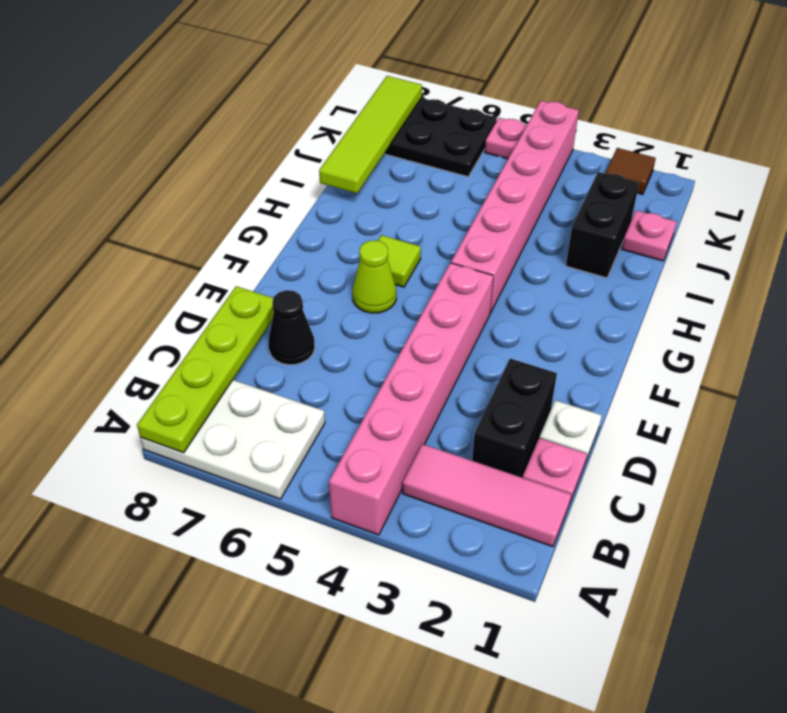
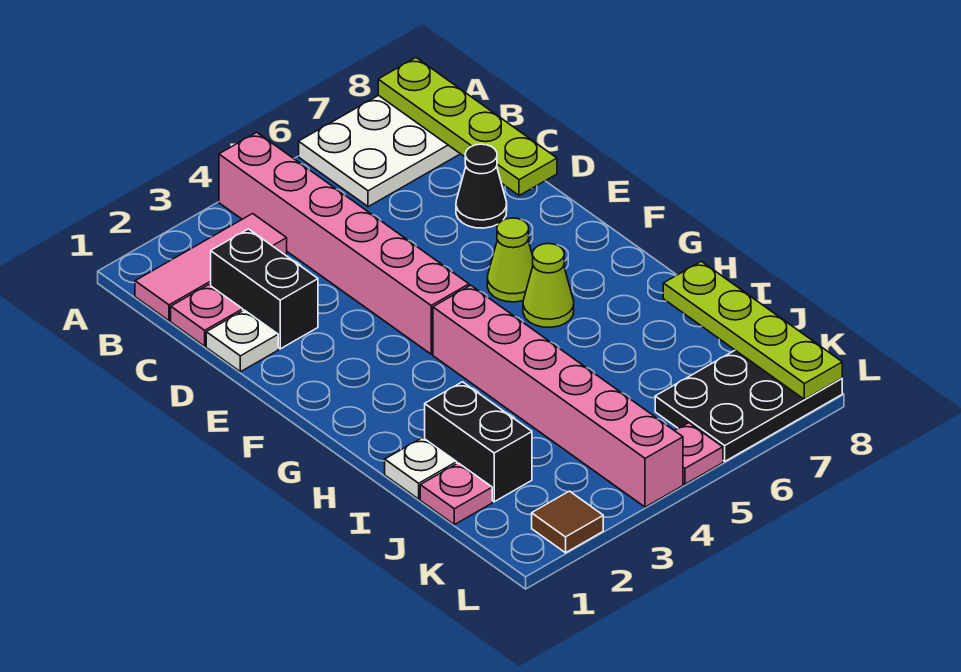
lime 1x1 tile [378,235,421,287] -> lime 1x1 cone [523,244,574,327]
none -> white 1x1 plate [385,438,457,499]
lime 1x4 tile [319,76,422,193] -> lime 1x4 plate [663,261,842,399]

